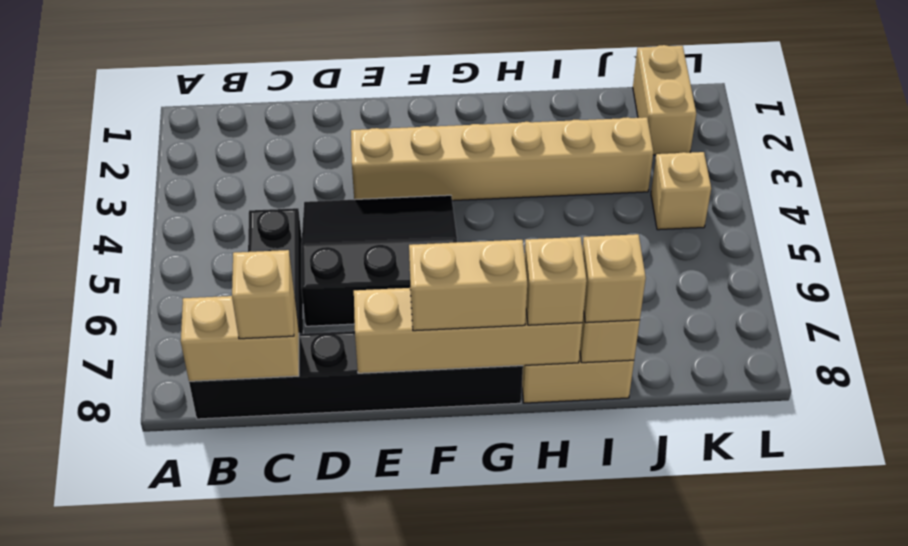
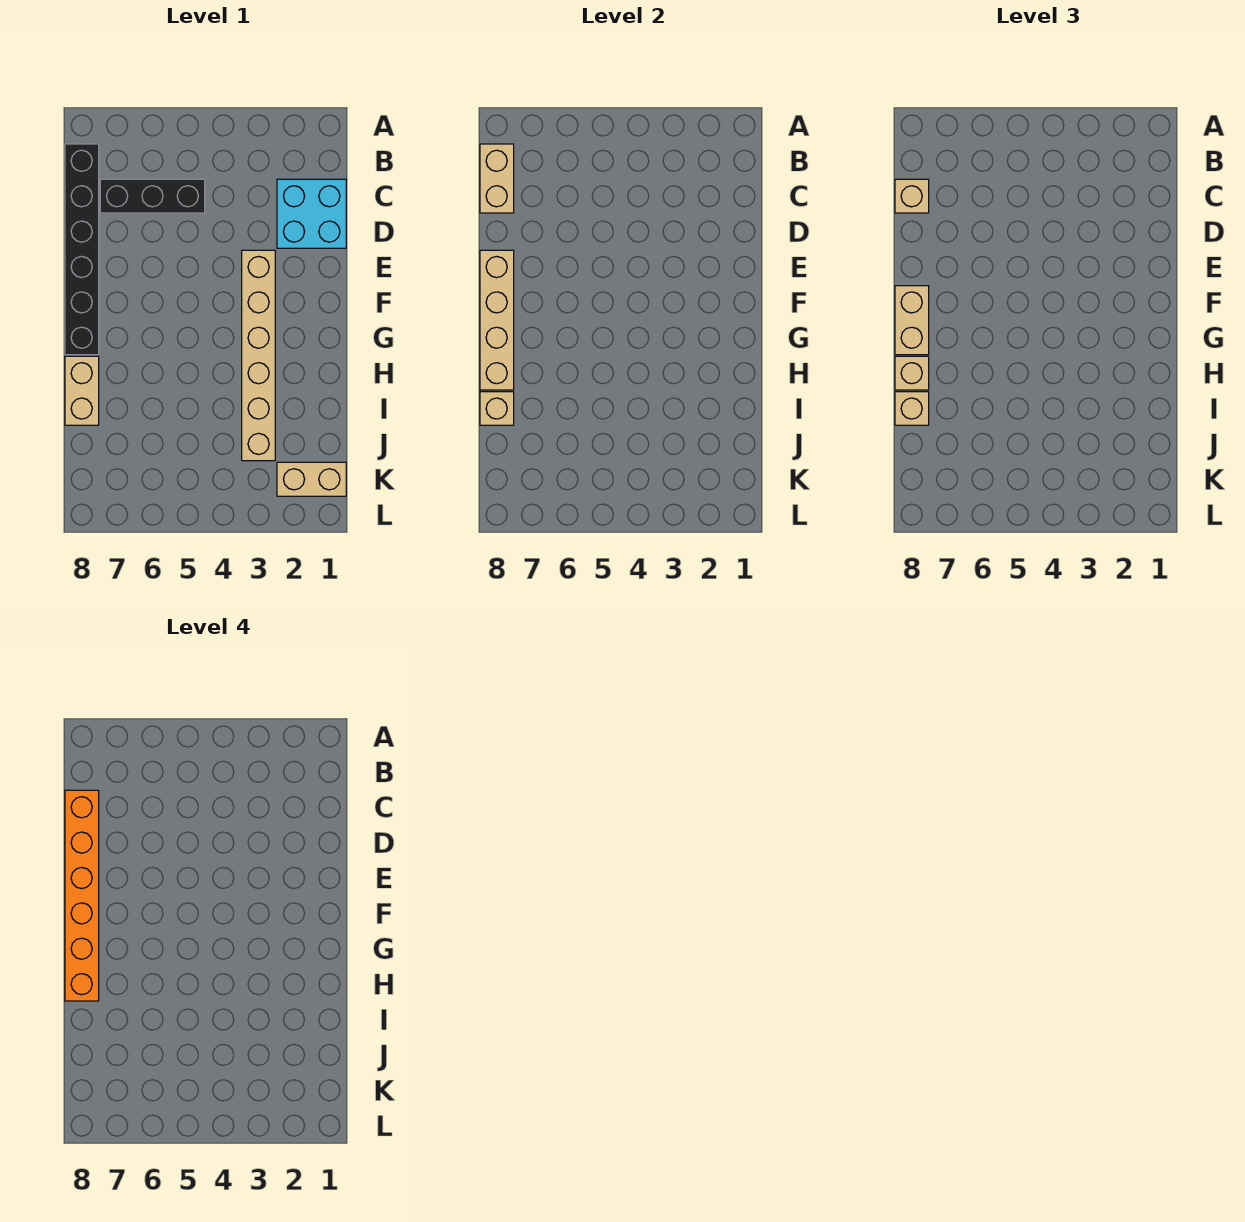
none -> cyan 2x2 brick [277,179,346,248]
none -> orange 1x6 brick [65,790,99,1001]
black 3x3 slope [301,195,457,326] -> none
tan 1x1 brick [651,152,711,230] -> none

